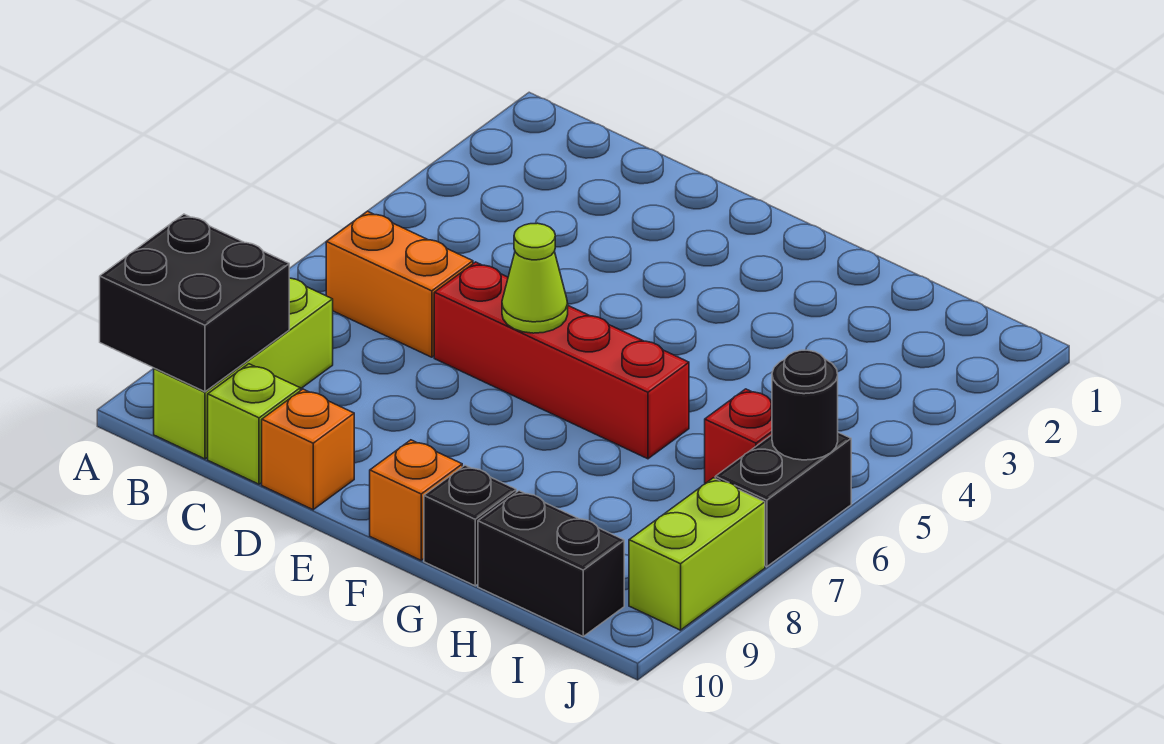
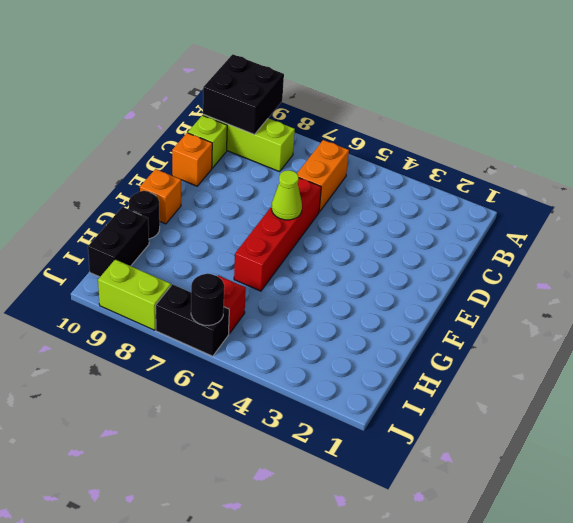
black 1x1 brick [424,465,516,586] -> black 1x1 round brick [129,191,160,239]

